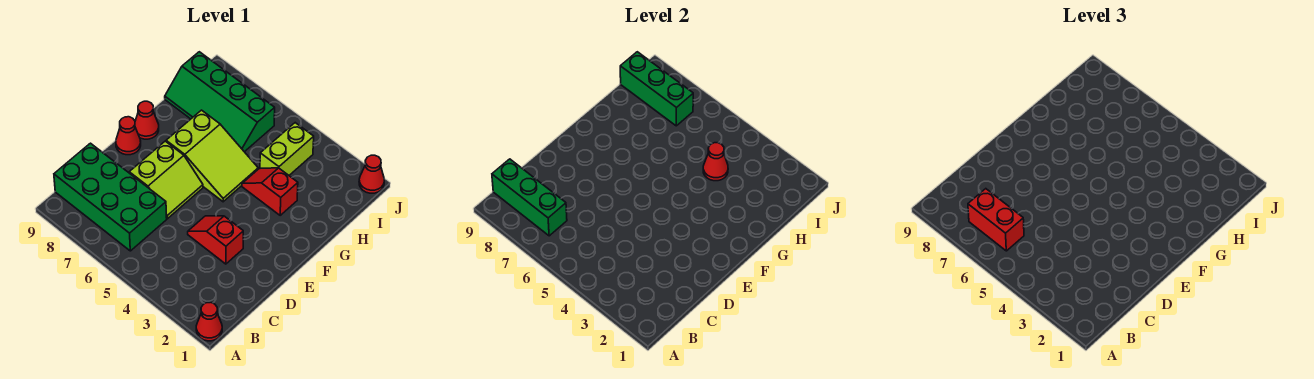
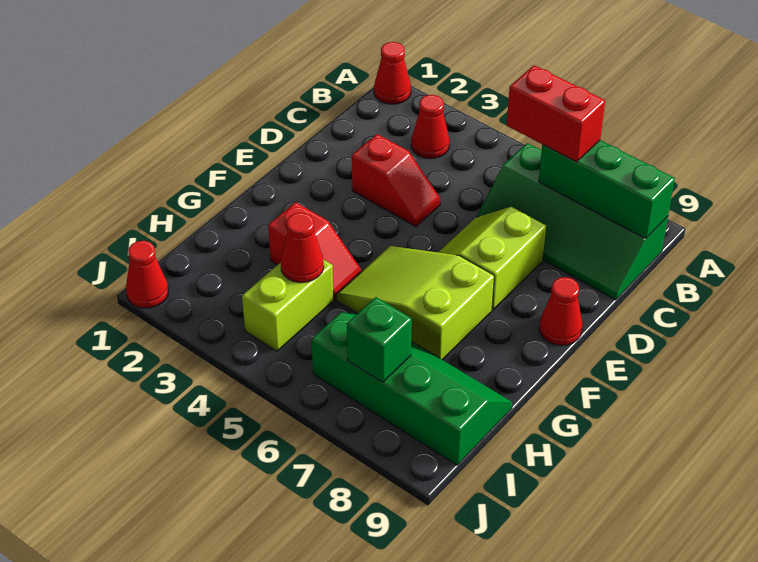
green 2x4 brick [54,143,167,251] -> green 2x4 slope [477,143,668,300]
red 1x1 cone [135,101,159,139] -> red 1x1 cone moved to [411,95,450,158]
green 1x3 brick [620,52,693,126] -> green 1x1 brick [347,297,412,382]

